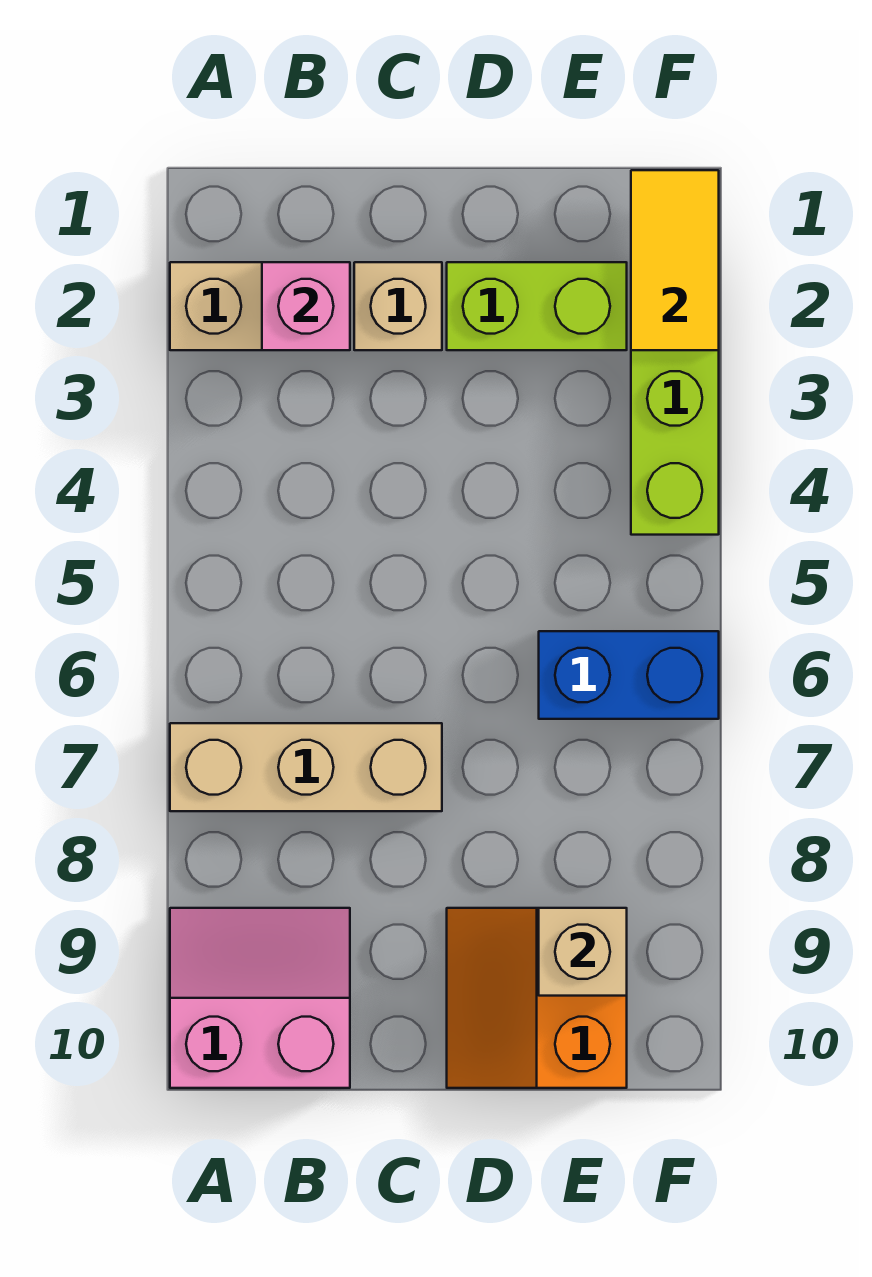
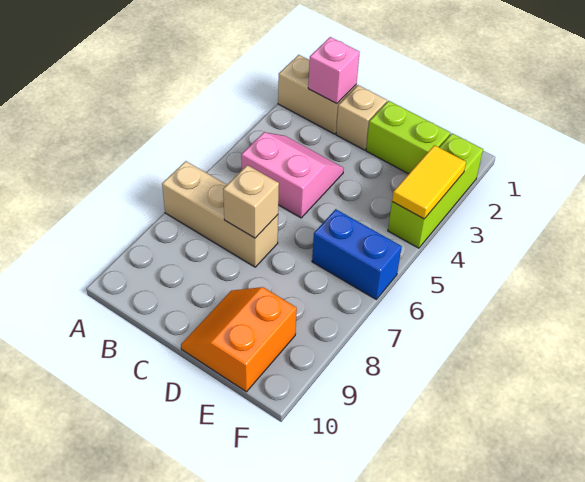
pink 2x2 slope [170,908,350,1088] -> pink 2x2 slope moved to [241,132,344,218]
tan 1x1 brick [539,908,627,996] -> tan 1x1 brick moved to [223,165,279,238]
yellow 1x2 tile [631,170,719,350] -> yellow 1x2 tile moved to [392,145,466,219]

